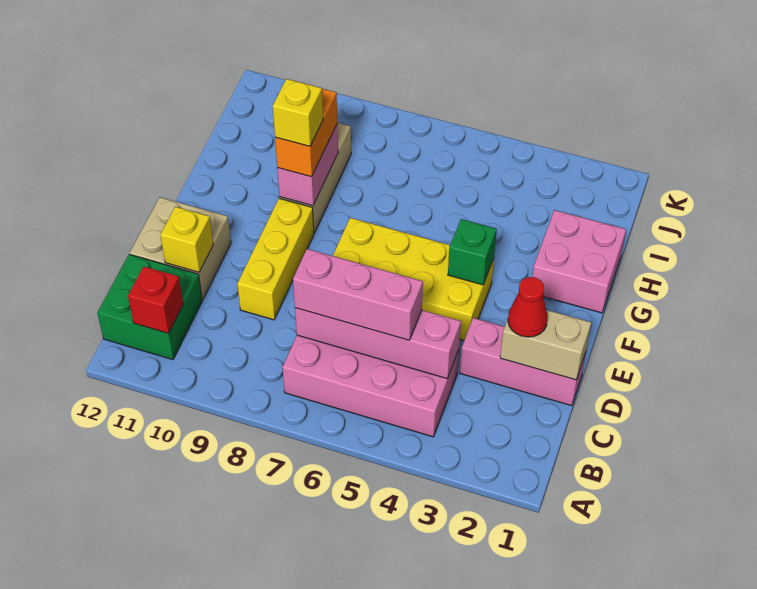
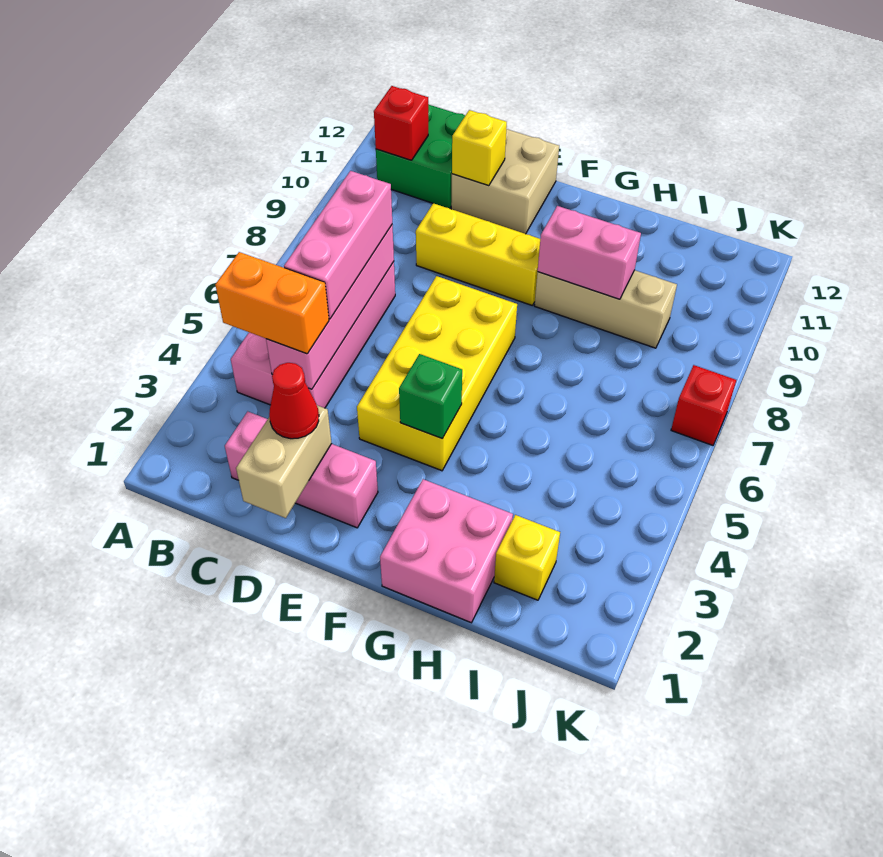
pink 1x3 brick [460,318,586,406] -> pink 1x3 brick turned to [225,412,378,528]
orange 1x2 brick [275,89,337,177] -> orange 1x2 brick moved to [215,252,329,354]
yellow 1x1 brick [273,79,323,146] -> yellow 1x1 brick moved to [494,515,560,600]
none -> red 1x1 brick [671,365,736,445]

